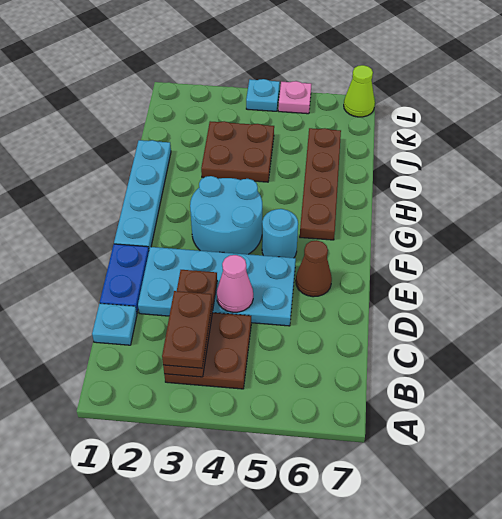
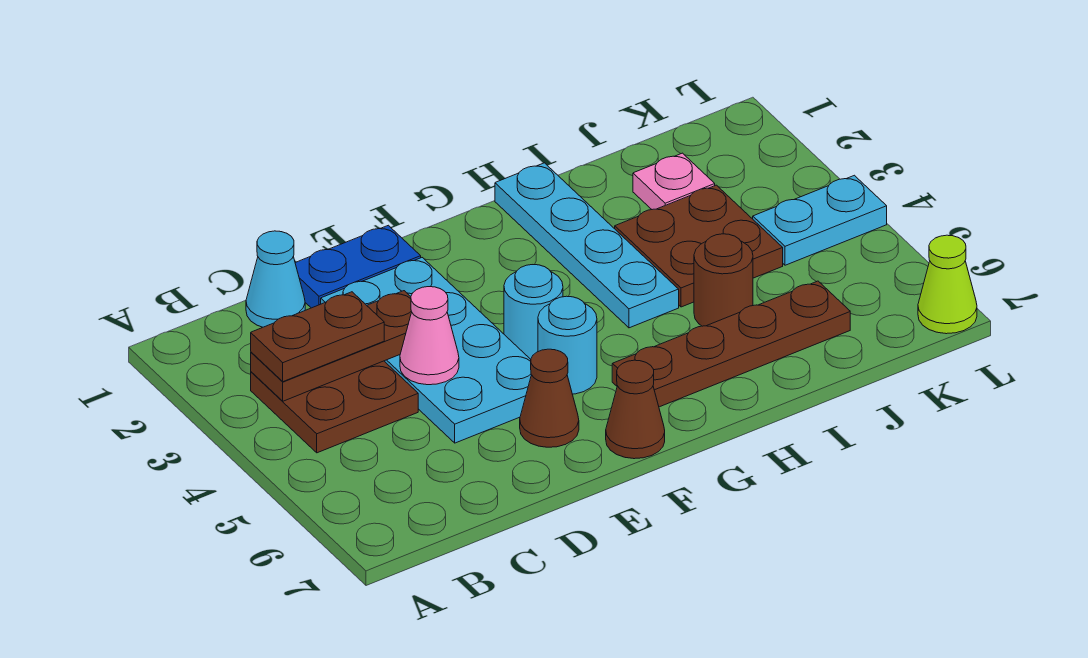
cyan 1x1 plate [92,303,137,345] -> cyan 1x1 cone [246,231,305,327]
cyan 1x4 plate [114,140,171,249] -> cyan 1x4 plate turned to [495,163,679,328]
cyan 2x2 round brick [190,176,262,254] -> cyan 1x1 round brick [504,265,563,359]
none -> brown 1x1 cone [606,360,665,459]
none -> brown 1x1 round brick [694,234,753,326]
cyan 1x1 plate [246,79,280,111] -> cyan 1x2 plate [753,175,887,265]
pink 1x1 plate [278,81,311,114] -> pink 1x1 plate moved to [633,153,715,210]

